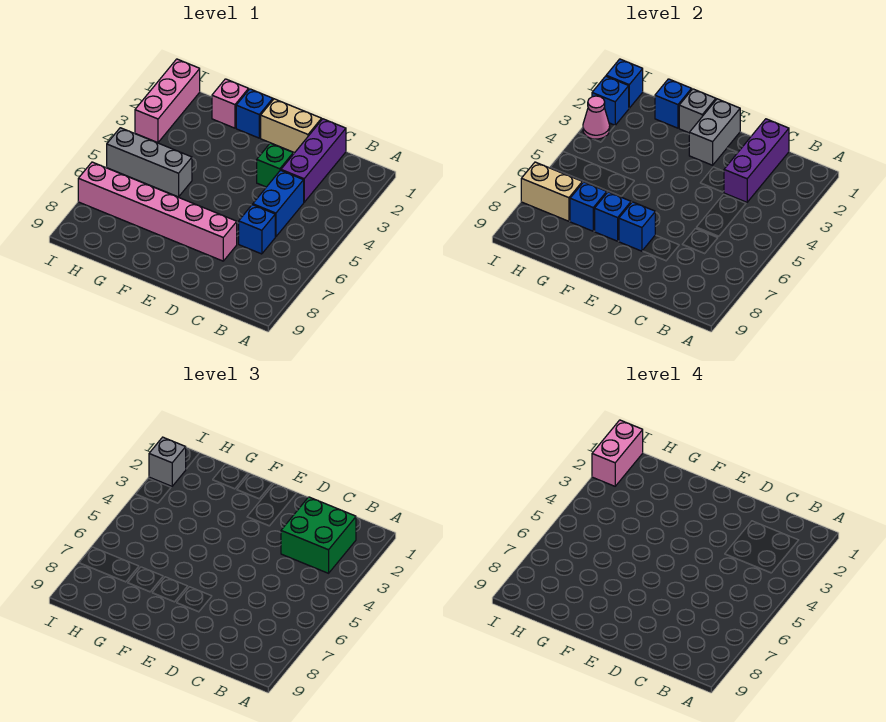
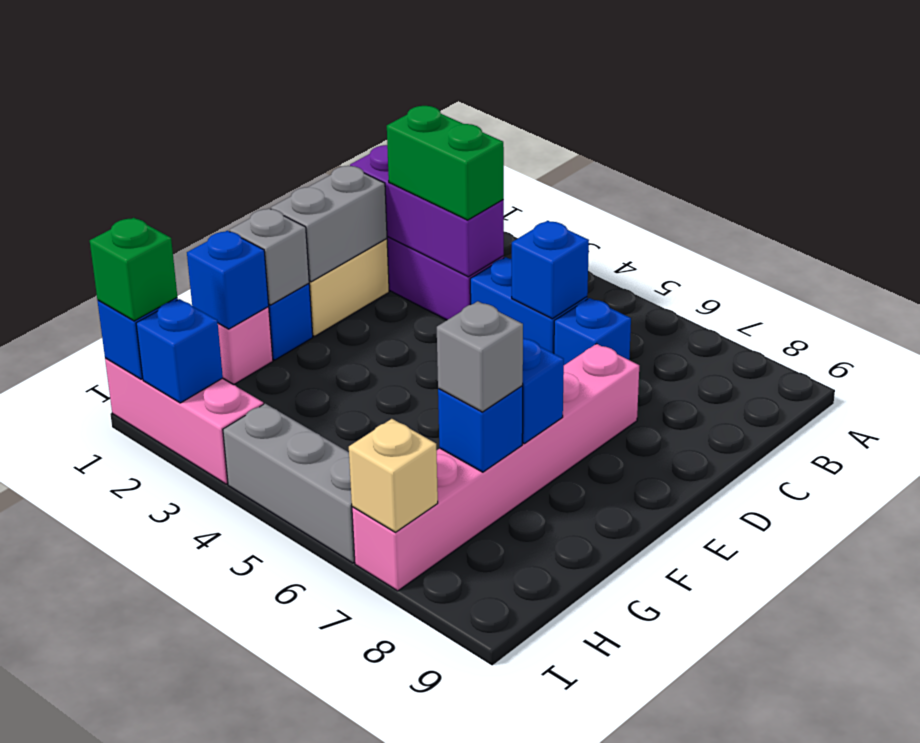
green 2x2 brick [281,497,356,573] -> green 1x2 brick [387,106,504,220]
green 1x1 brick [257,143,293,187] -> green 1x1 brick moved to [90,218,177,321]
grey 1x2 brick [689,99,740,165] -> grey 1x2 brick turned to [271,166,387,282]
blue 1x1 brick [619,202,655,251] -> blue 1x1 brick moved to [512,221,589,319]
grey 1x3 brick [107,128,192,197] -> grey 1x3 brick turned to [223,404,355,563]
tan 1x2 brick [521,162,582,221] -> tan 1x1 brick [349,419,438,532]
pink 1x2 brick [592,420,643,486] -> none
grey 1x1 brick [149,437,186,486] -> grey 1x1 brick moved to [437,301,523,412]
pink 1x1 cone [583,96,610,139] -> none

